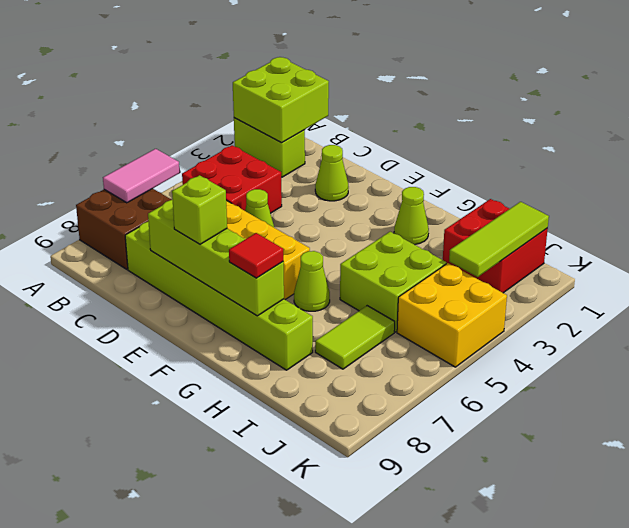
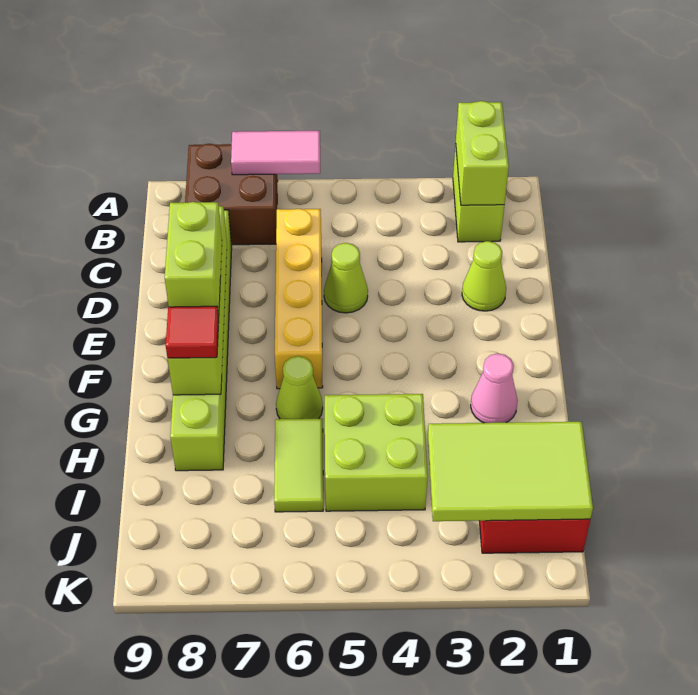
lime 2x2 brick [233,57,329,143] -> lime 1x2 brick [456,101,509,205]
red 2x2 brick [182,145,282,213] -> none
lime 1x1 brick [172,175,227,244] -> lime 1x2 brick [165,202,222,316]
lime 1x1 cone [394,187,429,245] -> pink 1x1 cone [471,353,518,423]
lime 1x2 tile [315,306,395,369] -> lime 1x2 tile turned to [274,419,323,512]
lime 1x3 tile [449,202,549,277] -> lime 2x3 tile [428,422,593,521]
yellow 2x2 brick [397,263,507,367] -> none

